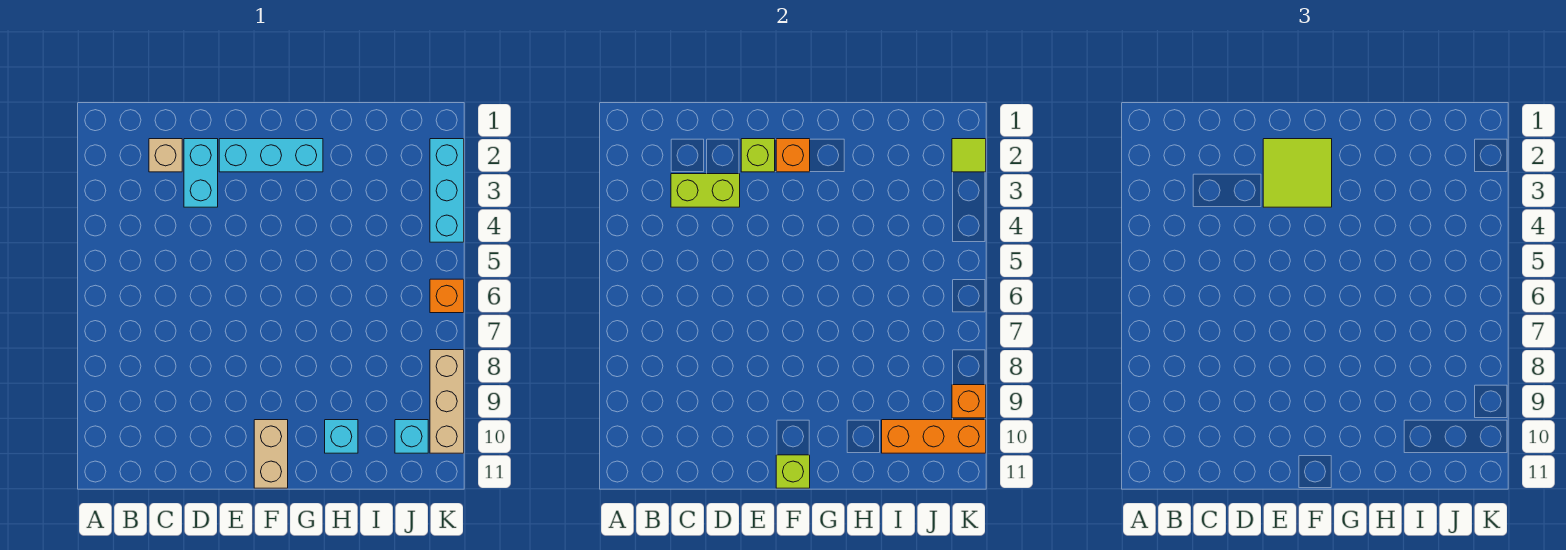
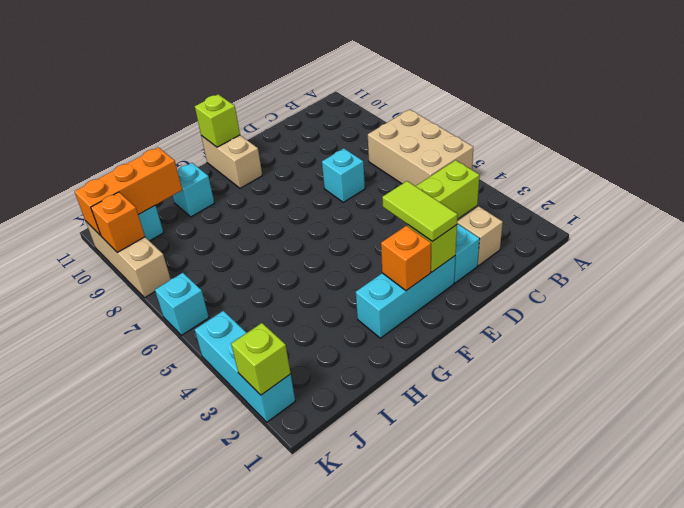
none -> tan 2x3 brick [368,109,473,186]
none -> cyan 1x1 brick [322,148,365,202]
lime 2x2 tile [1263,139,1332,207] -> lime 1x2 tile [382,181,458,242]
lime 1x1 tile [952,139,986,172] -> lime 1x1 brick [231,323,291,395]
orange 1x1 brick [430,279,464,313] -> cyan 1x1 brick [155,273,209,335]

